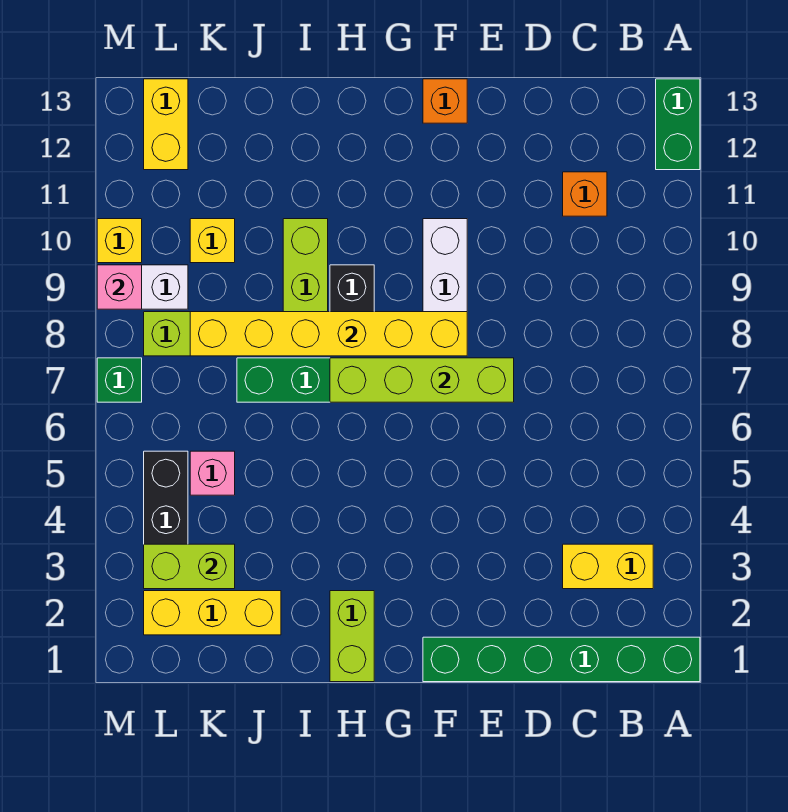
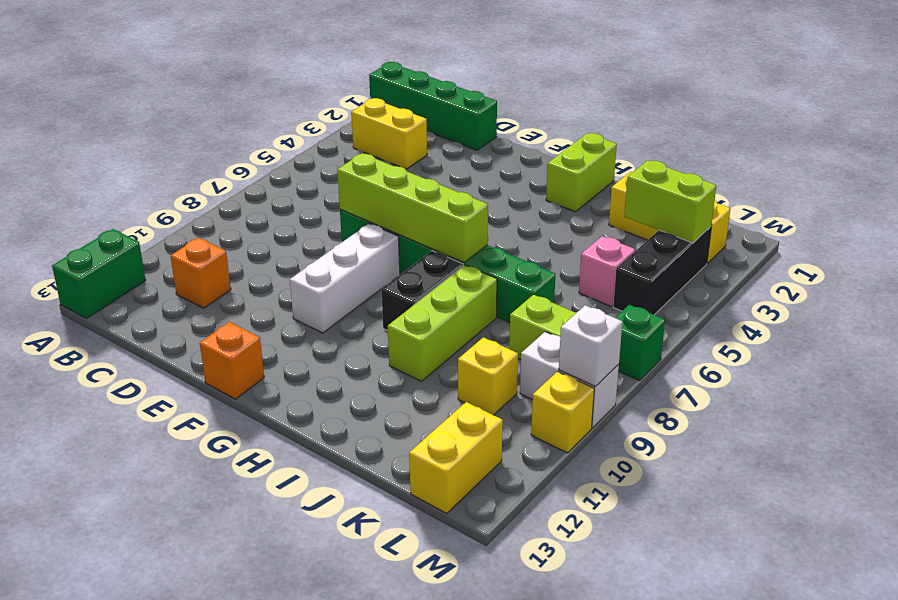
green 1x6 brick [423,637,700,682] -> green 1x4 brick [369,62,497,150]
yellow 1x6 brick [190,312,467,356] -> none
pink 1x1 brick [97,265,142,309] -> white 1x1 brick [559,305,622,386]

